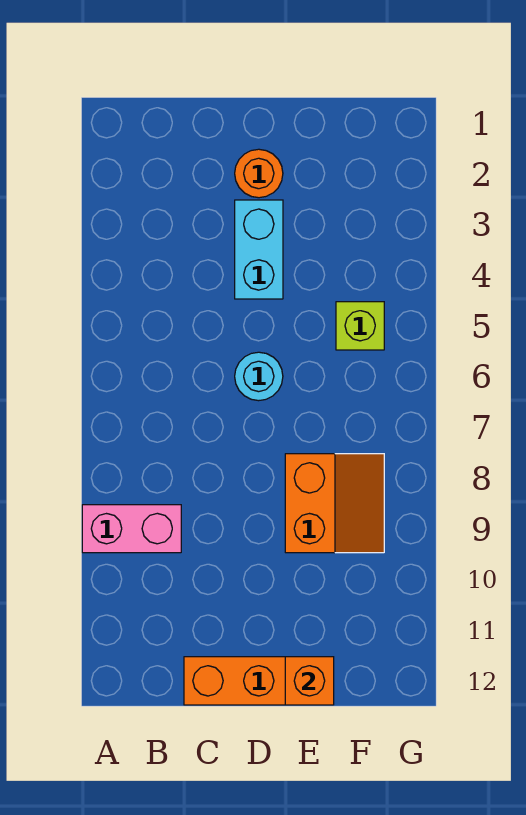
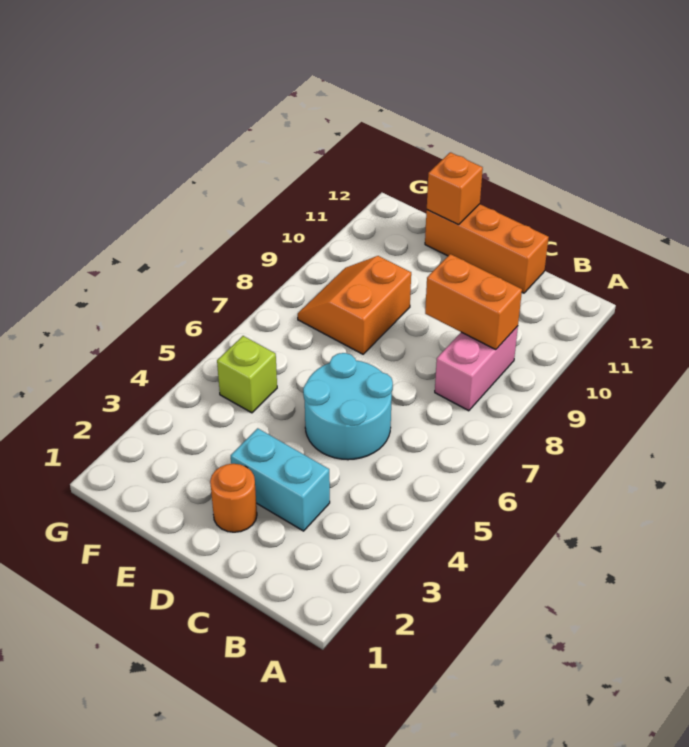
pink 1x2 brick [82,505,181,553] -> pink 1x2 brick turned to [435,326,518,411]
none -> orange 1x2 brick [425,254,522,350]
cyan 1x2 brick [235,200,283,299] -> cyan 1x2 brick turned to [231,428,330,531]
cyan 1x1 round brick [235,352,283,401] -> cyan 2x2 round brick [303,353,393,460]

